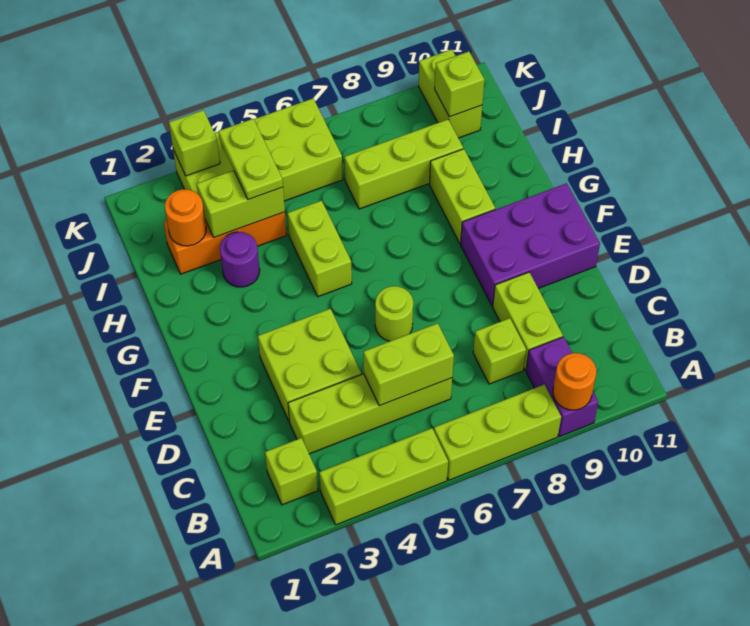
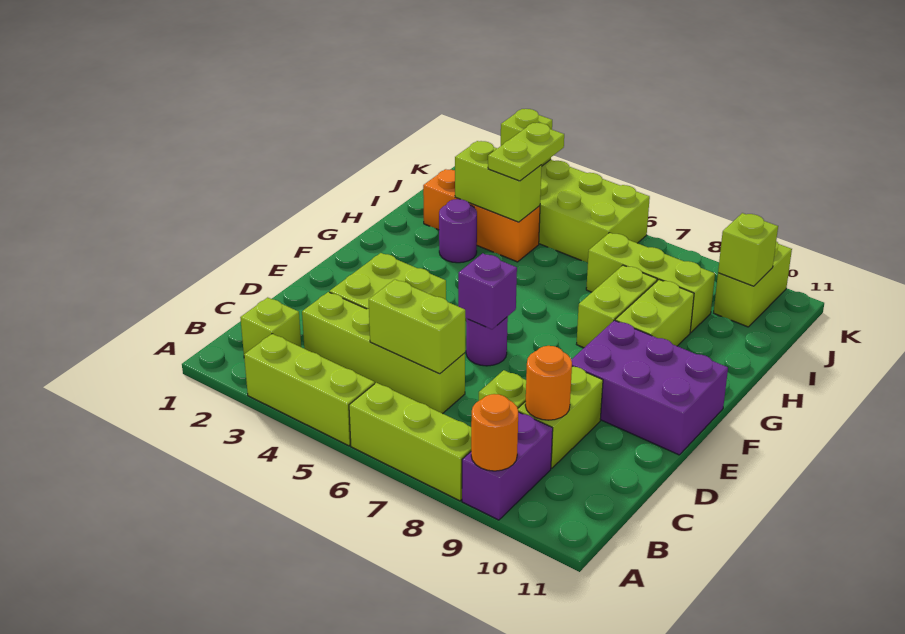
lime 1x1 round brick [375,286,413,341] -> purple 1x1 round brick [466,317,508,366]
none -> purple 1x1 brick [458,253,517,329]
lime 1x2 brick [287,200,352,296] -> lime 1x2 brick moved to [577,265,657,348]
orange 1x1 round brick [165,189,206,246] -> orange 1x1 round brick moved to [525,346,572,420]

